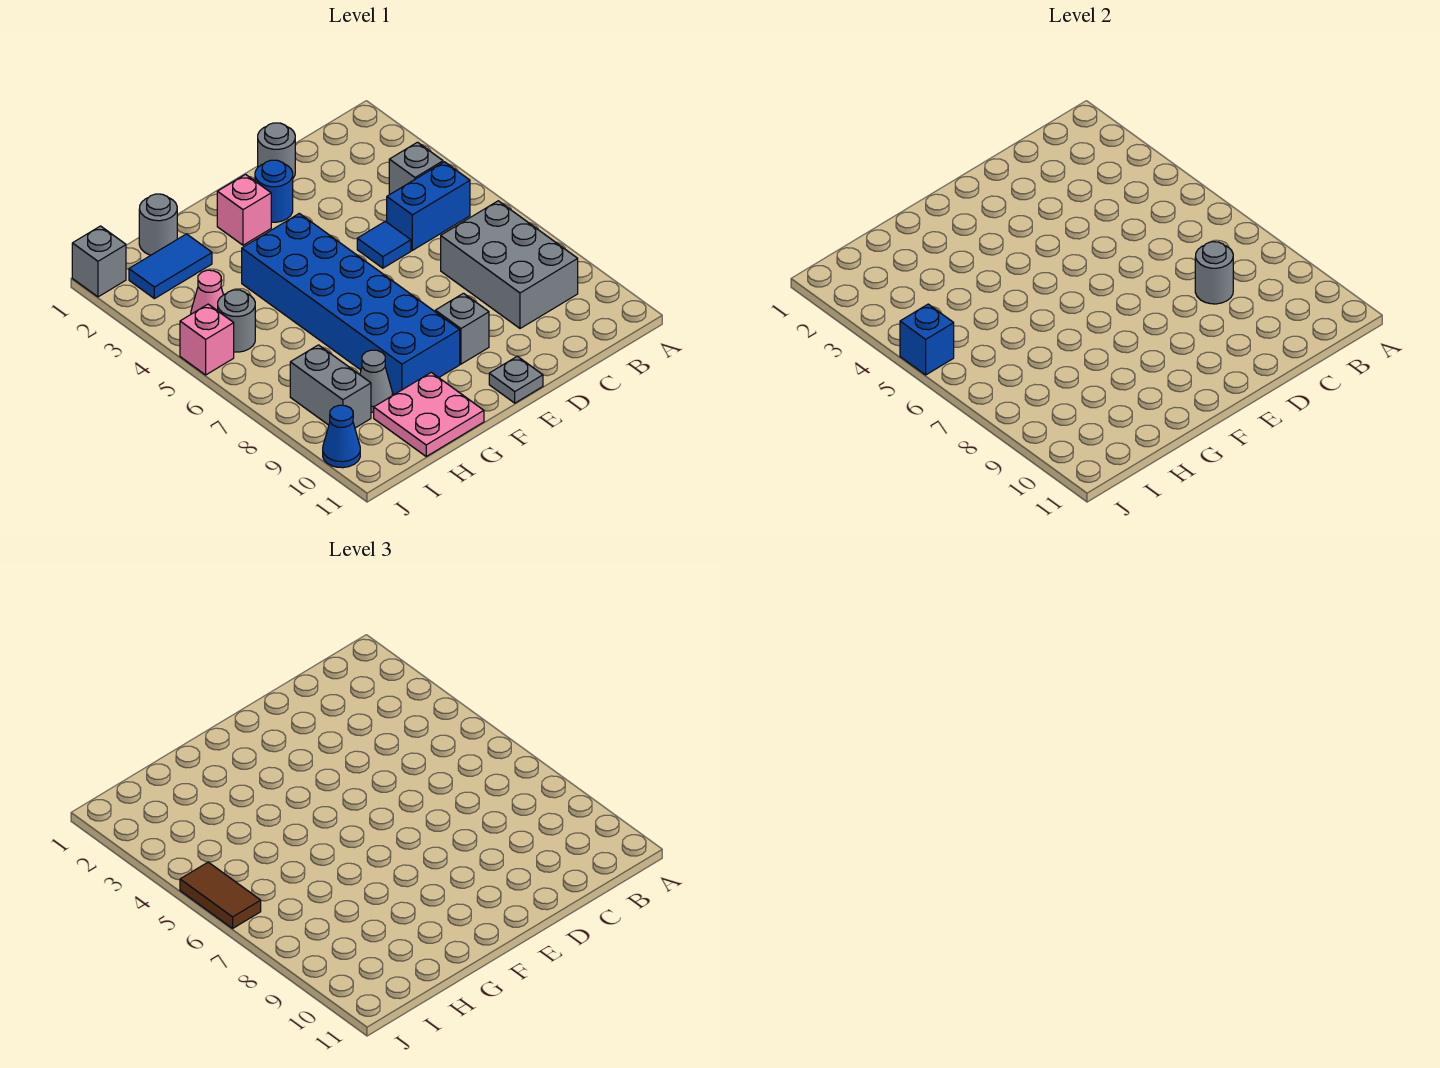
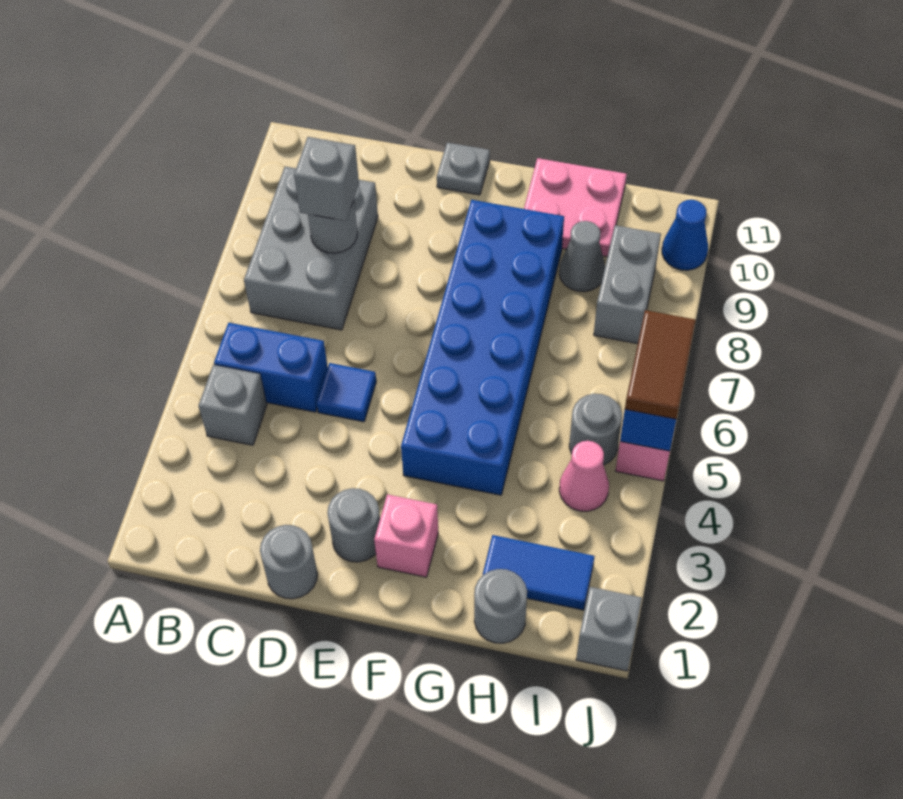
blue 1x1 round brick [255,160,293,222] -> grey 1x1 round brick [327,488,380,562]
grey 1x1 brick [435,293,489,364] -> grey 1x1 brick moved to [294,137,359,221]

